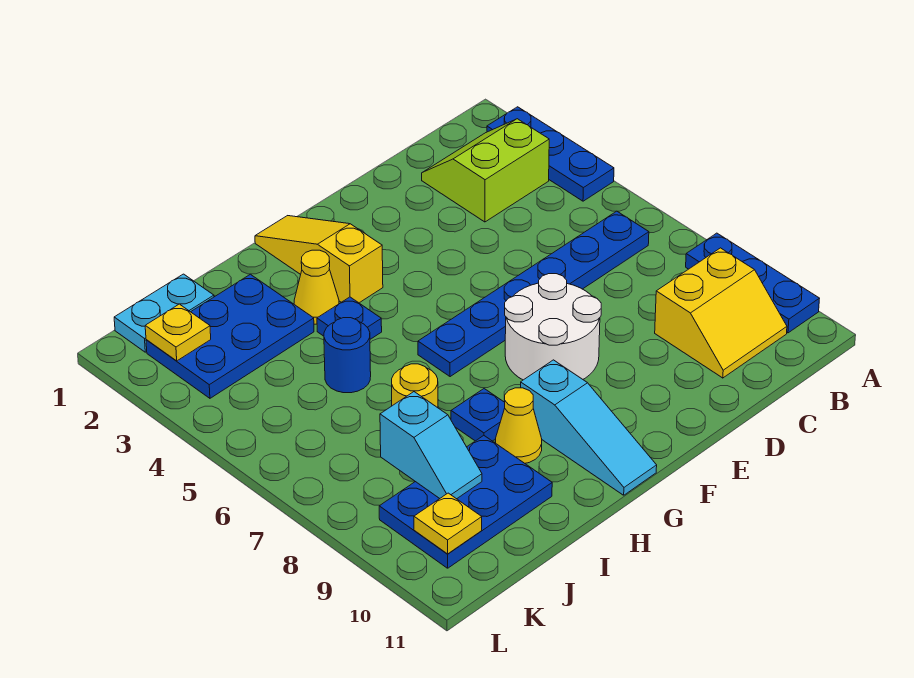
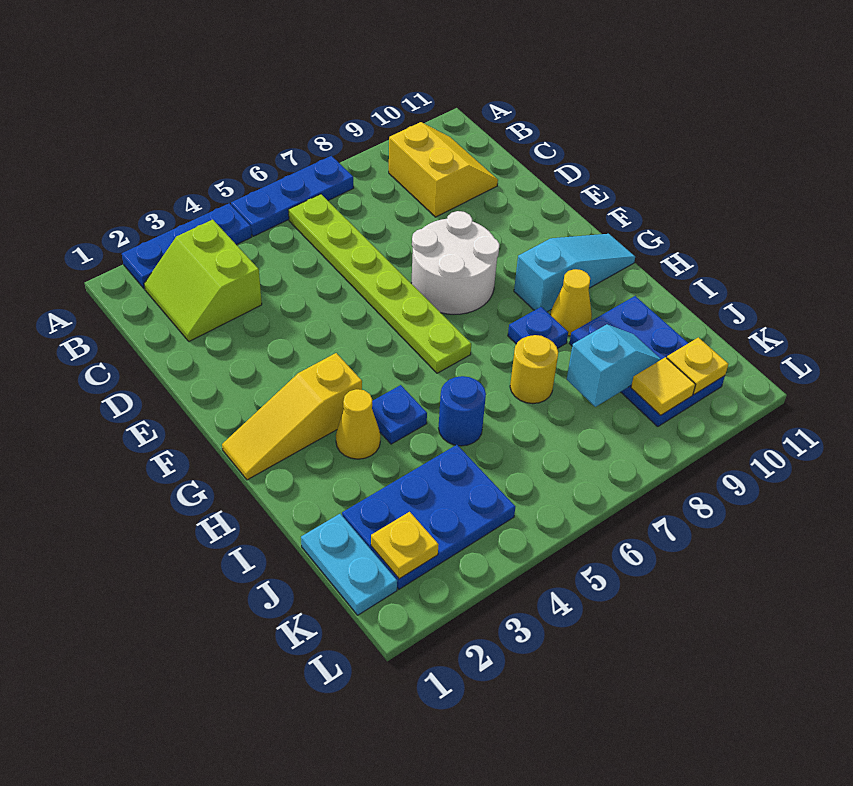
blue 1x3 plate [686,233,819,333] -> blue 1x3 plate moved to [231,156,354,236]
blue 1x6 plate [418,211,649,377] -> lime 1x6 plate [288,194,471,373]
blue 2x3 plate [146,274,314,398] -> blue 2x3 plate turned to [342,445,515,589]
none -> yellow 1x1 tile [631,357,695,415]

